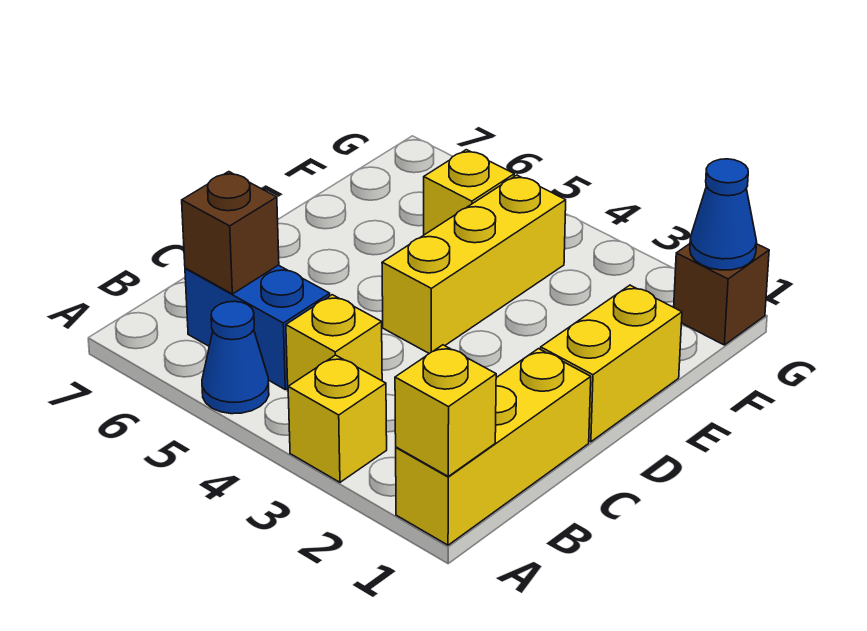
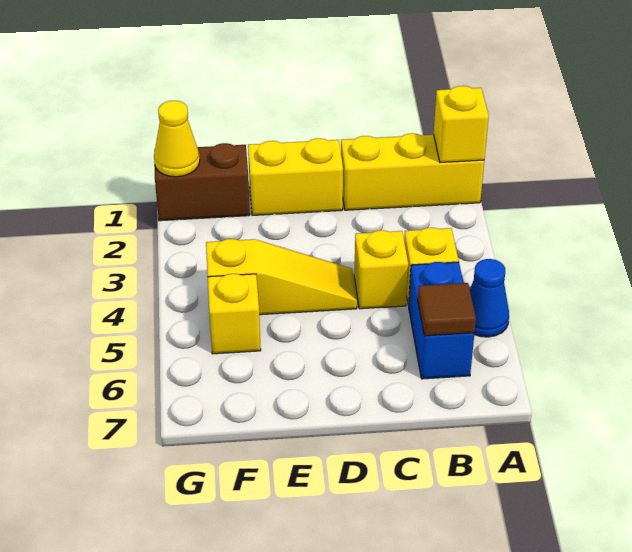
yellow 1x1 brick [288,355,387,482] -> yellow 1x1 brick moved to [354,230,408,309]
brown 1x1 brick [182,172,279,294] -> brown 1x1 tile [418,283,476,336]
yellow 1x3 brick [382,175,566,353] -> yellow 1x3 slope [206,239,357,315]
brown 1x1 brick [674,244,769,345] -> brown 1x2 brick [154,143,250,221]
blue 1x1 cone [690,159,757,270] -> yellow 1x1 cone [154,101,200,177]

